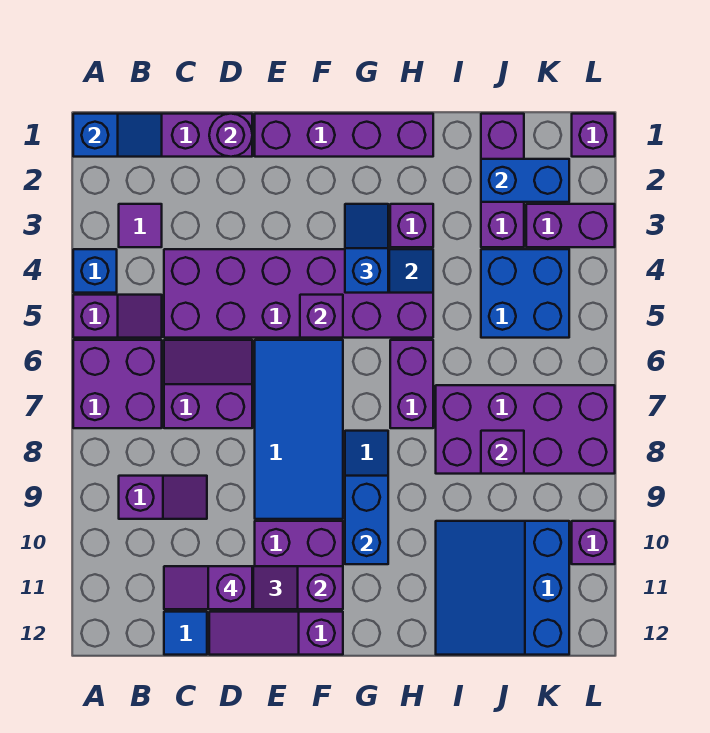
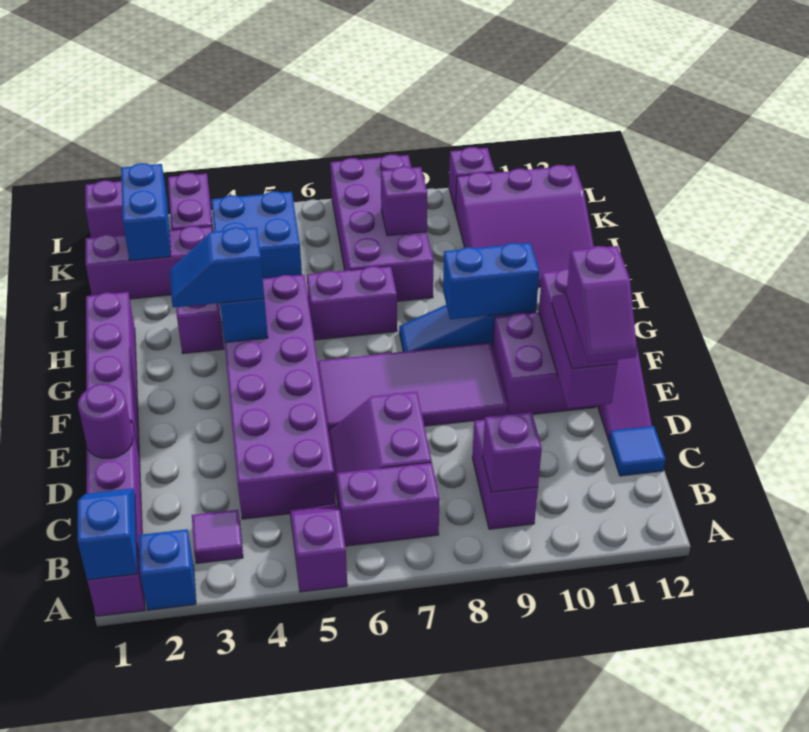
blue 1x1 brick [73,249,117,293] -> blue 1x1 brick moved to [139,529,196,610]
purple 2x2 brick [73,340,162,428] -> purple 1x2 brick [337,463,440,546]
purple 1x2 slope [119,476,207,519] -> purple 1x2 brick [472,420,538,529]
blue 2x4 tile [255,340,343,519] -> purple 2x4 tile [318,343,507,431]
purple 1x1 brick [300,295,343,338] -> purple 1x1 brick moved to [483,412,542,492]
blue 3x3 slope [436,521,569,655] -> purple 3x3 slope [456,165,594,287]

